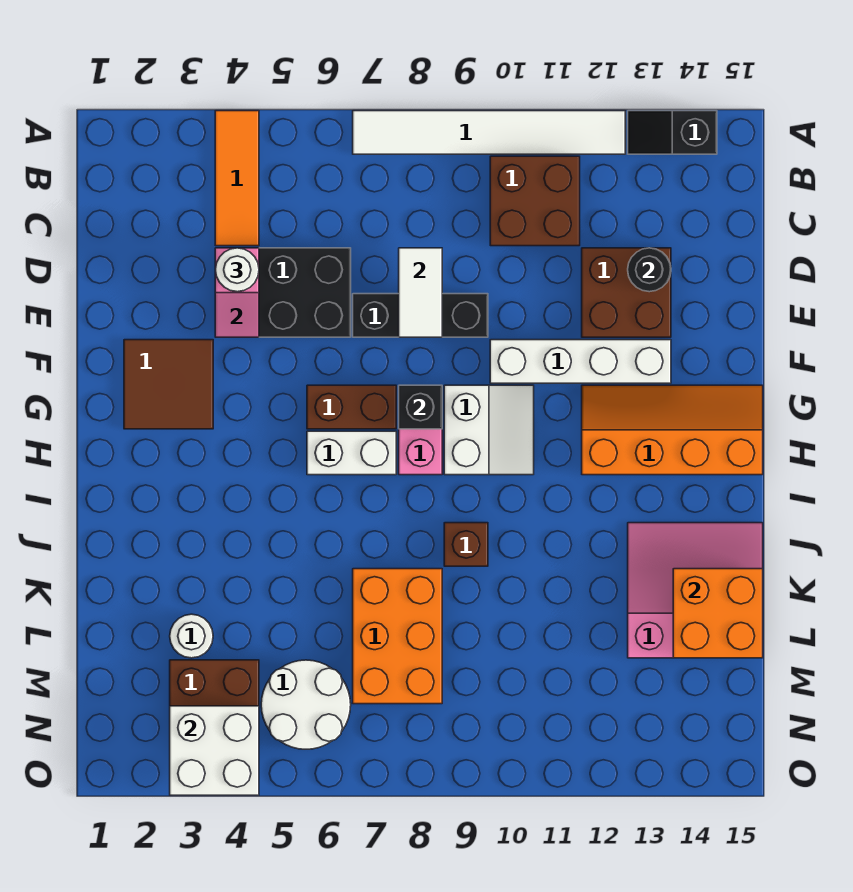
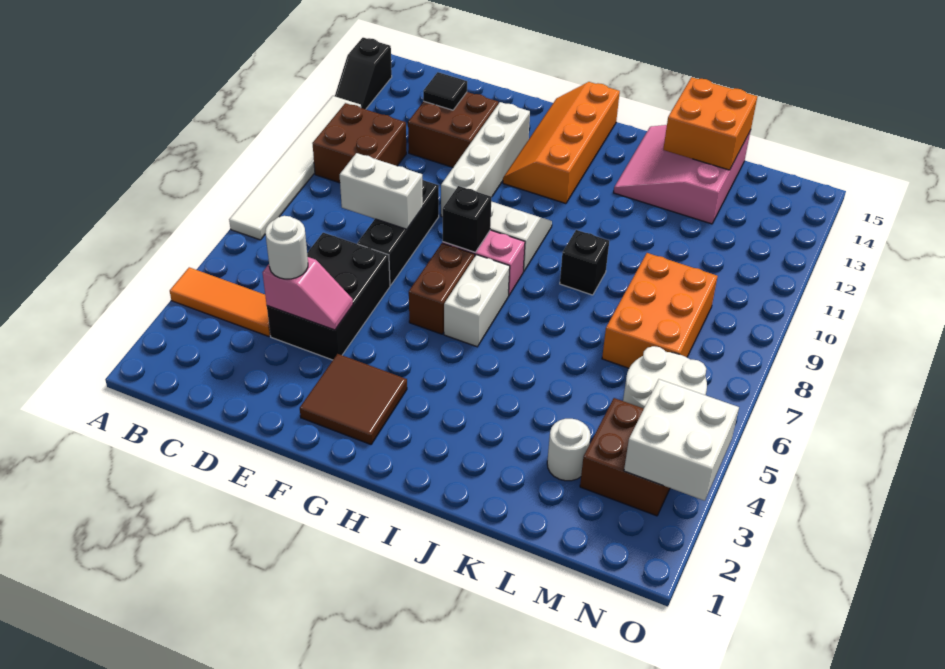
white 1x2 tile [399,248,442,337] -> white 1x2 brick [340,153,423,229]
black 1x1 round brick [628,248,671,292] -> black 1x1 tile [423,72,467,110]
brown 1x1 brick [444,523,488,566] -> black 1x1 brick [560,230,609,295]
orange 2x3 brick [353,569,442,704] -> orange 2x3 brick turned to [602,253,718,368]

